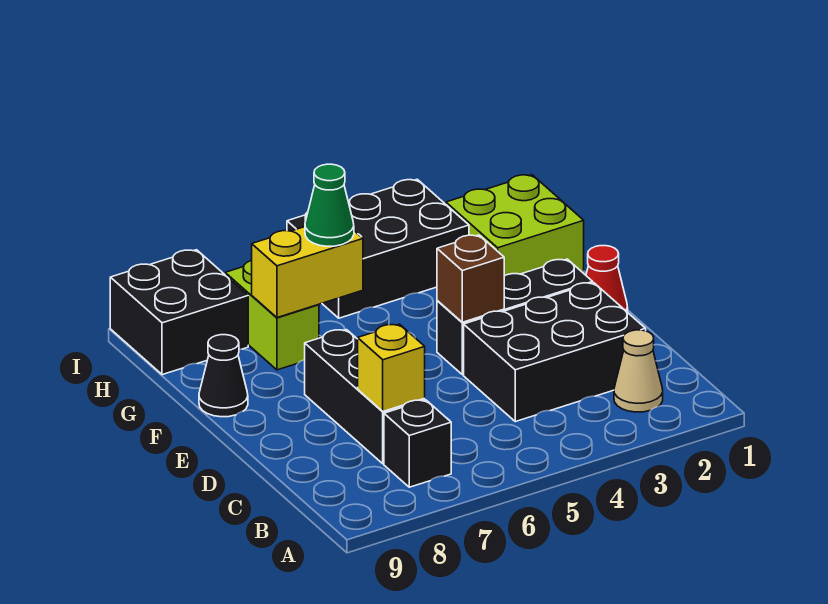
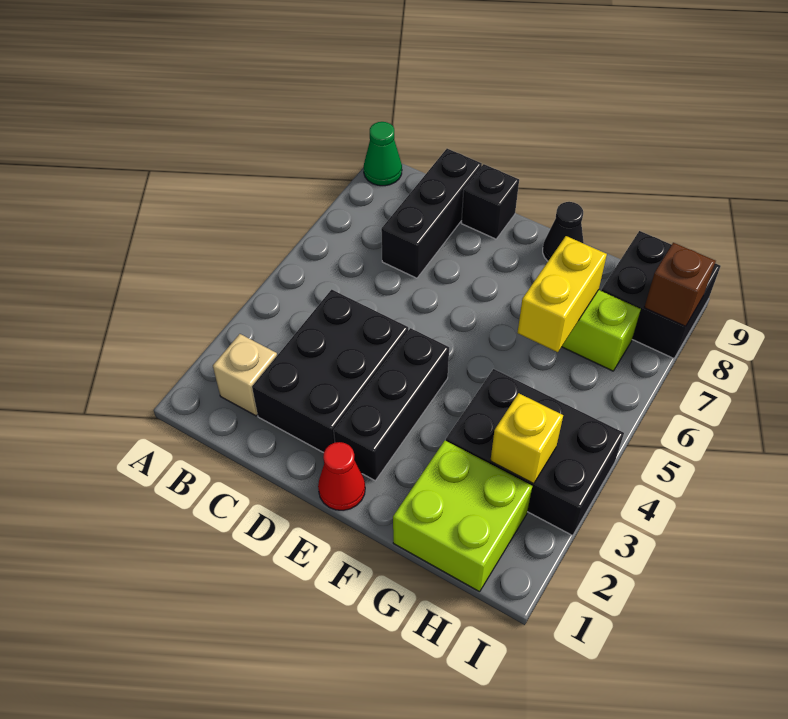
tan 1x1 cone [614,330,663,412] -> tan 1x1 brick [213,334,277,416]
black 1x1 brick [384,400,451,487] -> black 1x1 brick moved to [461,164,519,239]
black 1x3 brick [305,330,425,464] -> black 1x3 brick turned to [381,149,482,278]
yellow 1x1 brick [358,324,425,411] -> yellow 1x1 brick moved to [490,393,563,484]
brown 1x1 brick [437,235,504,322] -> brown 1x1 brick moved to [644,243,716,326]
green 1x1 cone [305,164,354,246] -> green 1x1 cone moved to [364,122,402,186]
black 2x3 brick [287,179,469,318] -> black 2x3 brick turned to [446,369,624,536]

